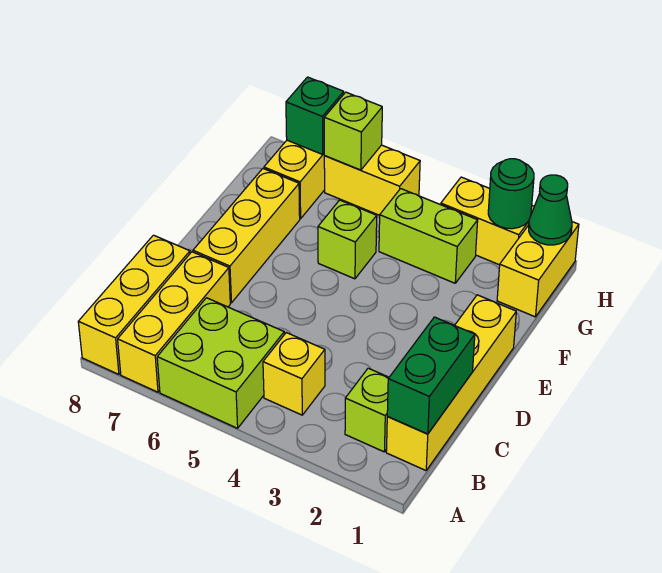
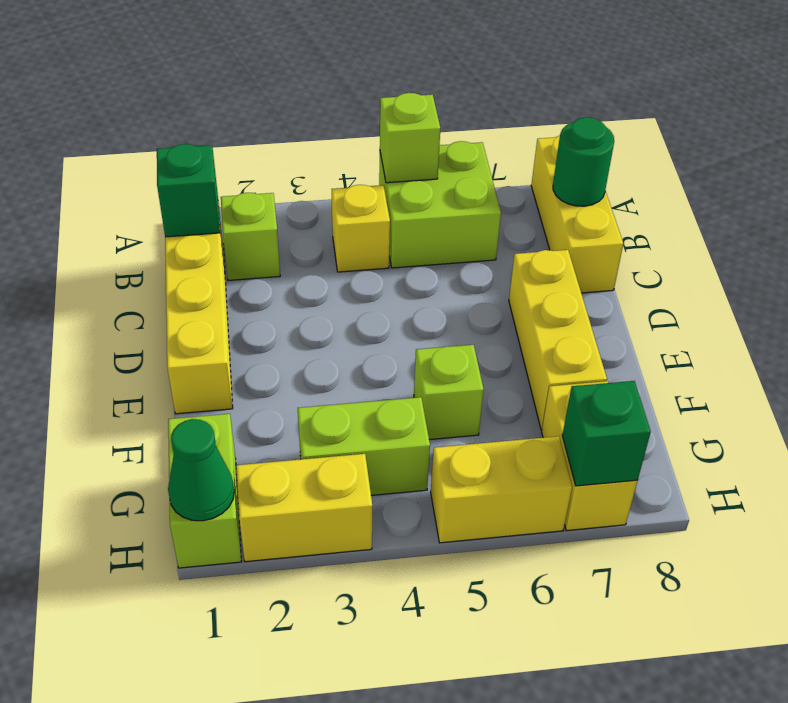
yellow 1x3 brick [118,252,230,392] -> none
green 1x2 brick [387,317,475,434] -> green 1x1 brick [157,144,220,237]
yellow 1x2 brick [497,222,579,317] -> lime 1x2 brick [168,414,241,568]
green 1x1 round brick [488,159,534,229] -> green 1x1 round brick moved to [553,117,614,206]
lime 1x1 brick [324,92,382,170] -> lime 1x1 brick moved to [380,93,440,183]

